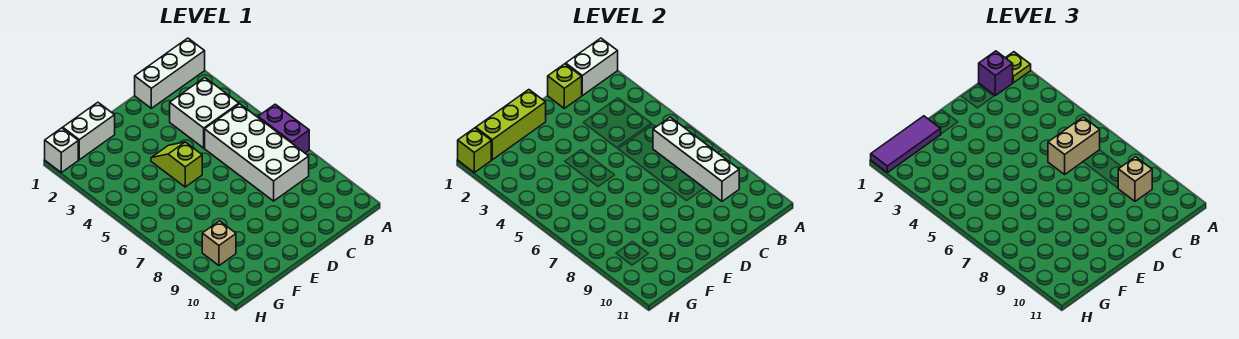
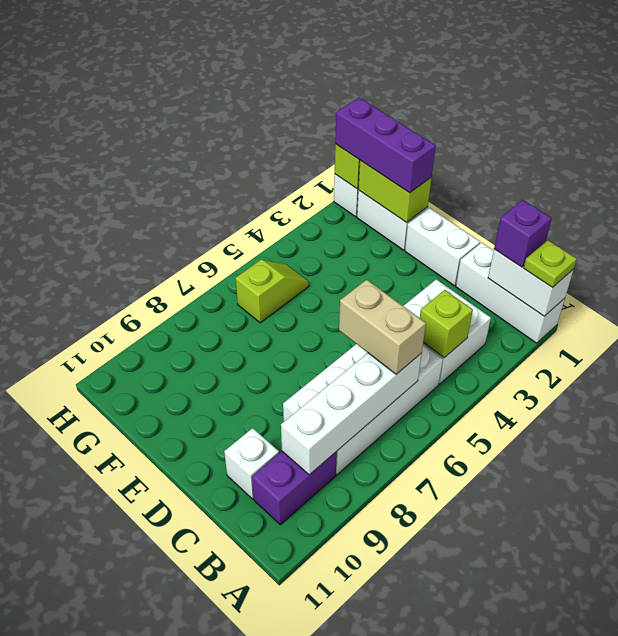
purple 1x2 brick [258,104,309,153] -> purple 1x2 brick moved to [252,452,337,525]
tan 1x1 brick [1118,157,1152,201] -> none
lime 1x1 brick [548,64,582,108] -> lime 1x1 brick moved to [420,290,473,358]
none -> white 1x1 brick [224,428,279,499]
none -> white 1x2 brick [405,208,480,286]
lime 1x3 brick [476,90,546,160] -> lime 1x2 brick [358,160,432,223]
lime 1x2 slope [151,142,202,187] -> lime 1x2 slope moved to [236,260,309,323]
purple 1x3 tile [871,116,941,172] -> purple 1x3 brick [335,98,436,193]
tan 1x1 brick [202,221,236,265] -> none

